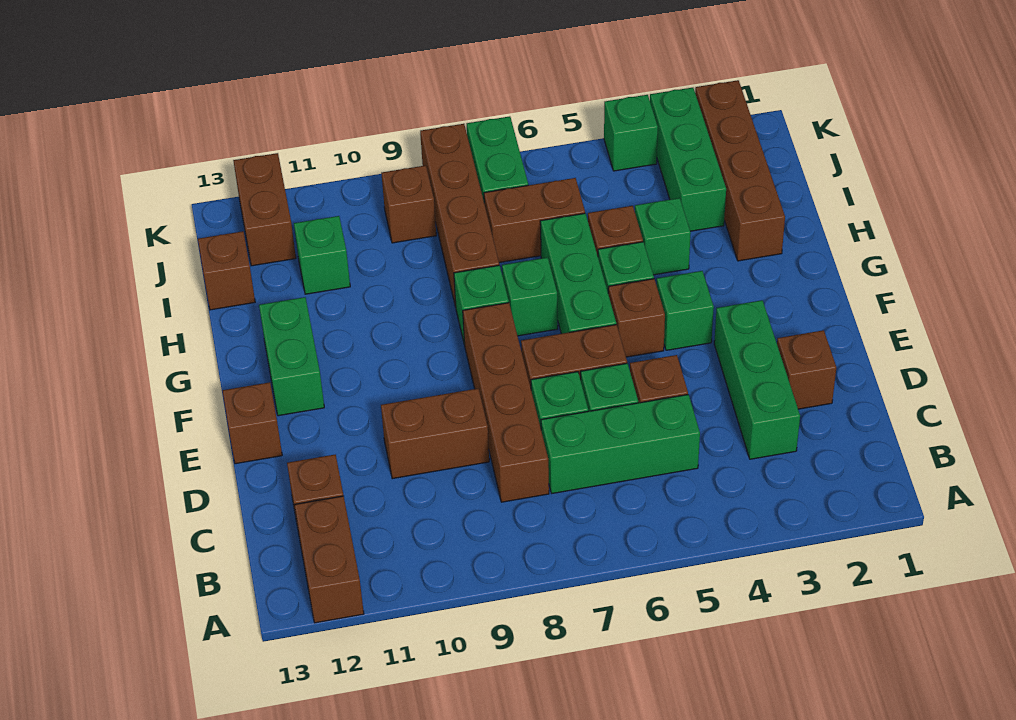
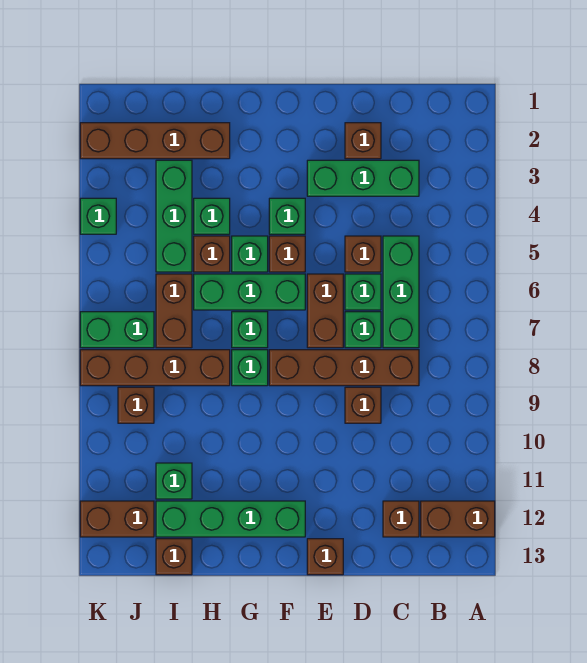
brown 1x2 brick [381,389,489,479] -> brown 1x1 brick [345,387,381,423]
green 1x2 brick [259,297,324,416] -> green 1x4 brick [156,501,305,537]
green 1x3 brick [650,88,726,231] -> green 1x3 brick turned to [156,160,192,272]

